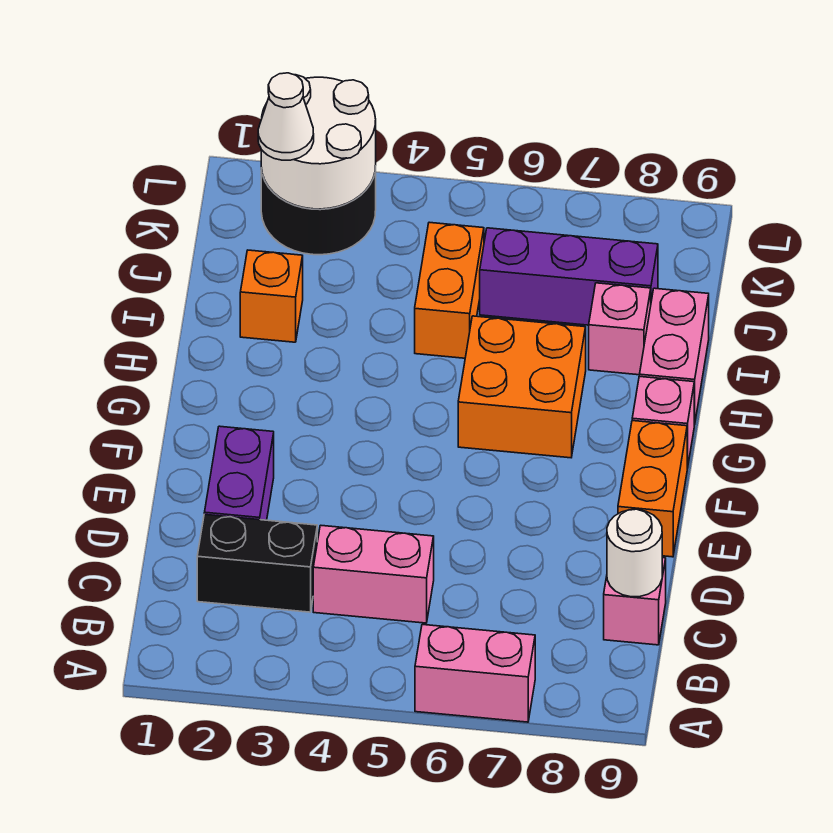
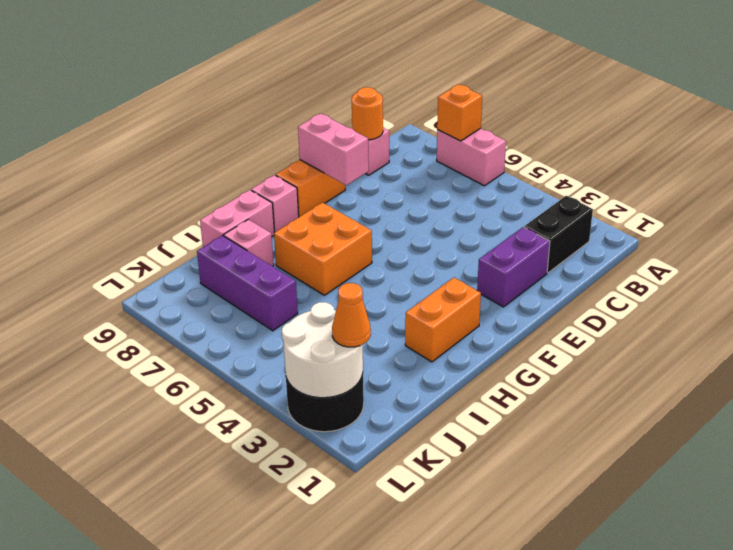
black 1x2 brick [197,515,317,612] -> black 1x2 brick turned to [524,196,593,273]
pink 1x2 brick [313,525,434,623] -> pink 1x2 brick moved to [298,113,369,185]
white 1x1 round brick [607,509,662,597] -> orange 1x1 round brick [352,87,383,140]
orange 1x1 brick [240,250,303,342] -> orange 1x1 brick moved to [437,84,482,141]
orange 1x2 brick [415,222,484,358] -> orange 1x2 brick moved to [405,278,481,362]
white 1x1 cone [258,73,314,160] -> orange 1x1 cone [332,283,371,347]

